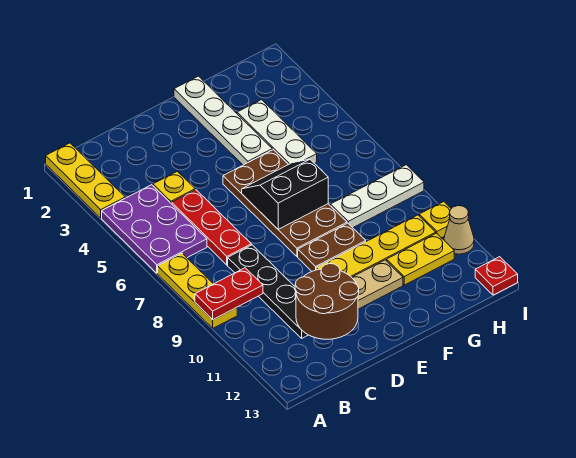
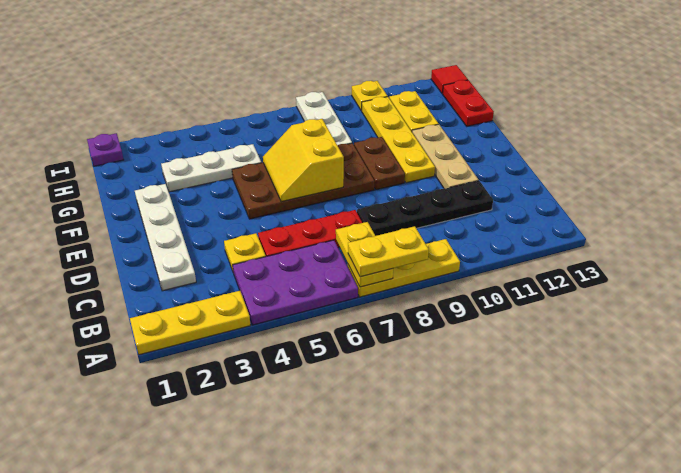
none -> yellow 1x2 plate [336,222,393,287]
none -> yellow 1x2 plate [348,226,429,277]
red 1x2 plate [195,268,263,320] -> red 1x2 plate moved to [443,80,494,126]
brown 2x2 round brick [295,264,359,339] -> none
black 2x2 slope [242,159,328,229] -> yellow 2x2 slope [263,119,344,202]
white 1x4 plate [174,76,272,165] -> white 1x4 plate turned to [135,184,196,291]
none -> purple 1x1 plate [87,133,124,166]
tan 1x1 cone [444,206,474,254] -> none
red 1x1 plate [475,257,518,295] -> red 1x1 tile [431,65,468,94]

